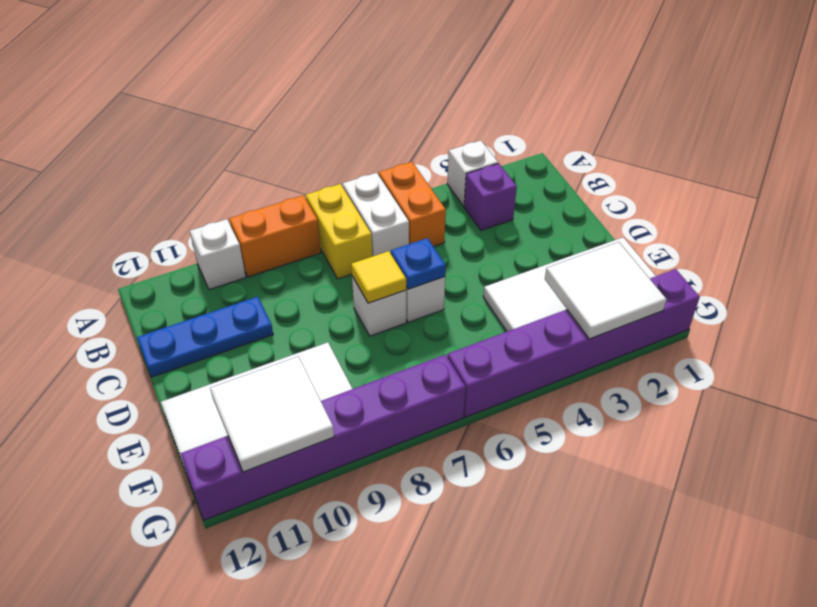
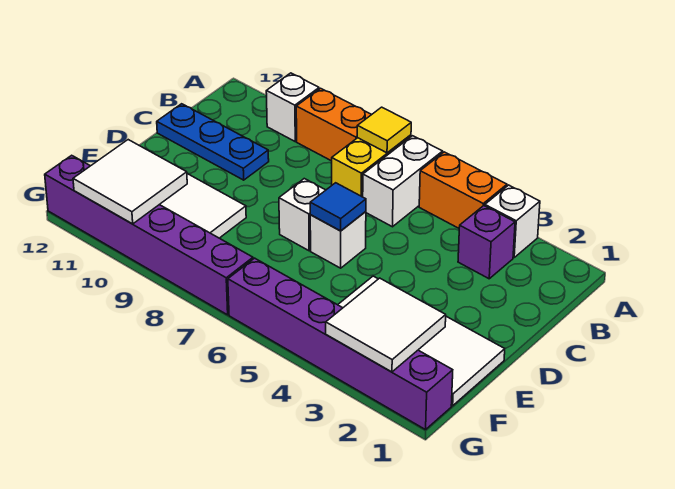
orange 1x2 brick [379,162,446,247] -> orange 1x2 brick turned to [419,152,507,228]
blue 1x1 plate [391,238,446,289] -> blue 1x1 tile [310,183,366,231]
yellow 1x1 tile [351,251,406,303] -> yellow 1x1 tile moved to [357,107,411,153]

